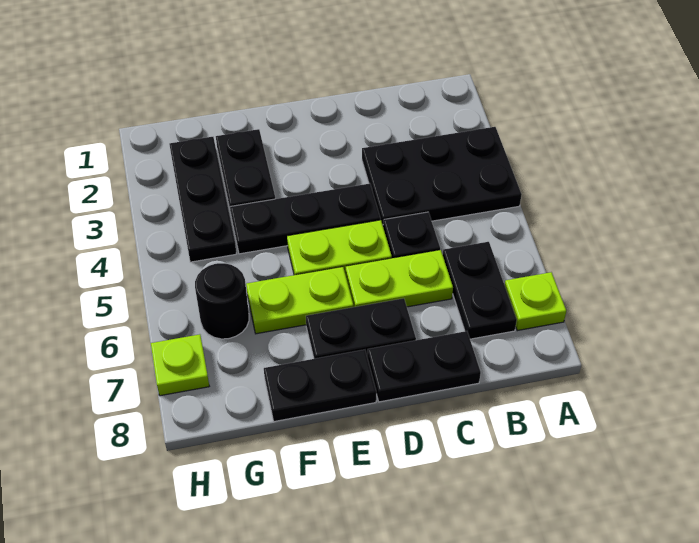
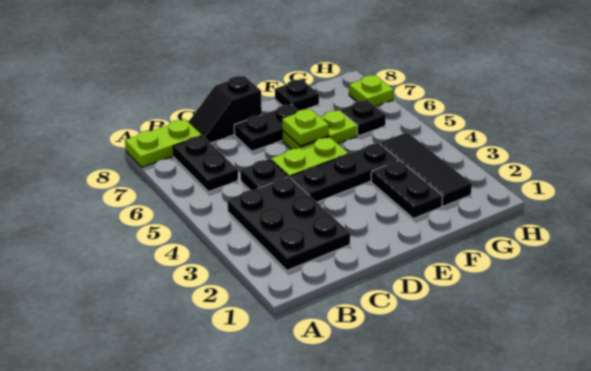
black 2x3 plate [362,127,522,225] -> black 2x3 plate turned to [227,177,350,270]
lime 1x1 plate [505,272,566,331] -> lime 1x1 plate moved to [282,109,329,146]
lime 1x2 plate [346,250,453,307] -> lime 1x2 plate moved to [125,119,202,167]
black 1x2 plate [368,331,481,402] -> black 1x2 slope [189,76,262,143]
black 1x2 plate [264,350,376,422] -> black 1x1 plate [275,79,319,110]
black 1x3 plate [169,137,236,262] -> black 1x3 tile [380,132,472,206]
black 1x1 round brick [195,263,249,339] -> black 1x1 plate [340,100,386,136]

